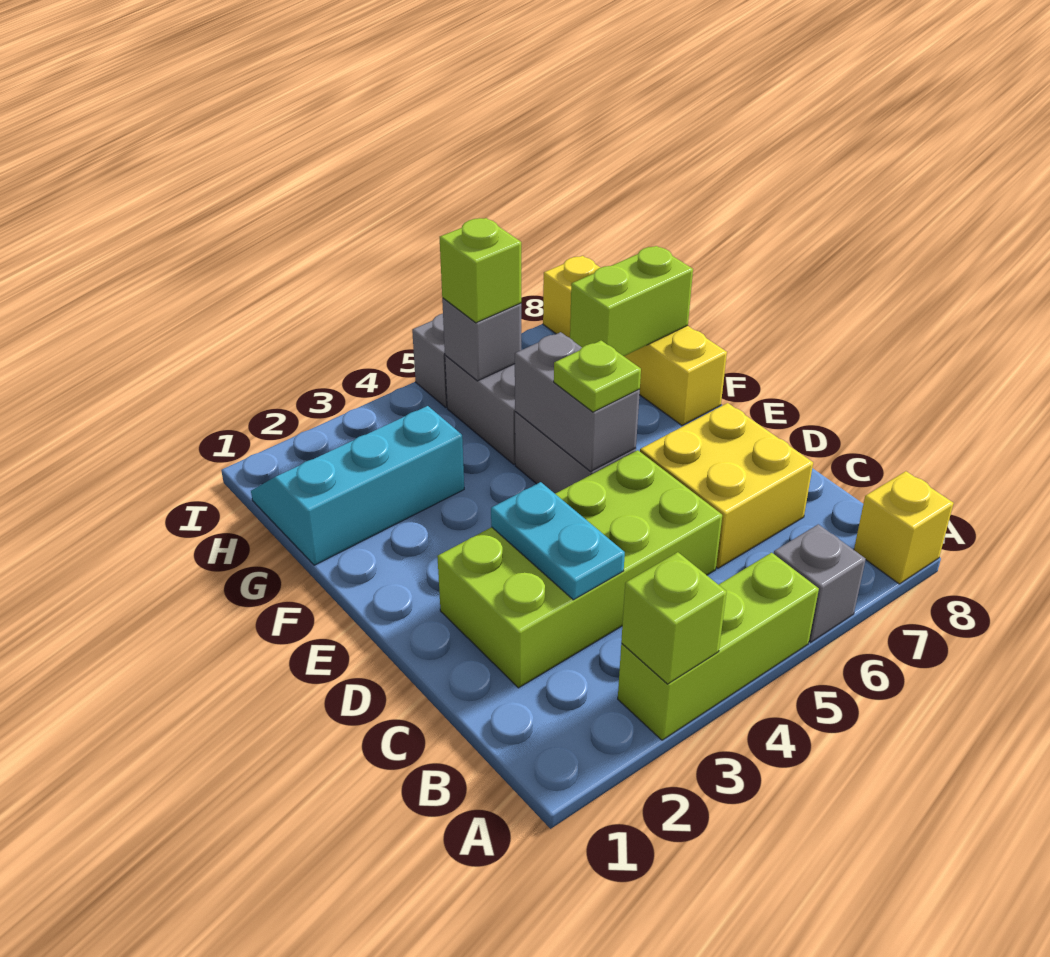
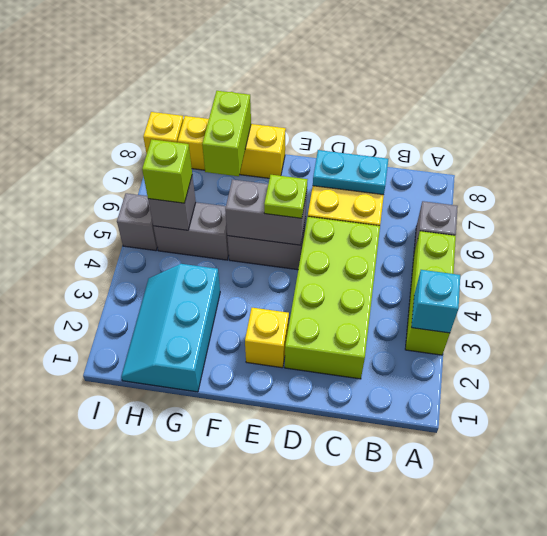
lime 1x1 brick [621,552,727,684] -> cyan 1x1 brick [411,270,460,333]
yellow 1x1 brick [854,471,954,584] -> yellow 1x1 brick moved to [245,308,289,368]
cyan 1x2 plate [491,482,625,600] -> cyan 1x2 plate moved to [313,150,388,195]

